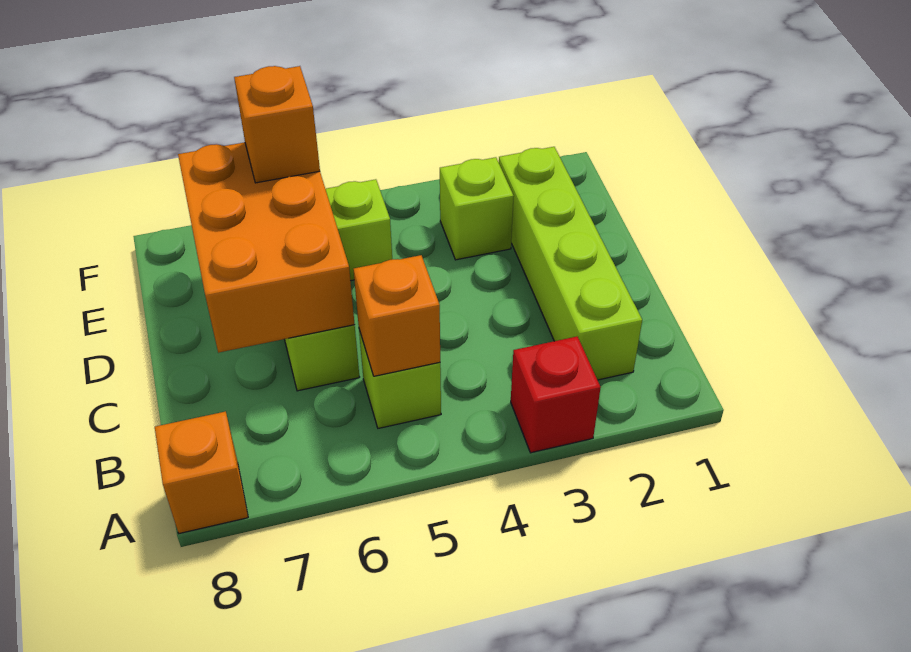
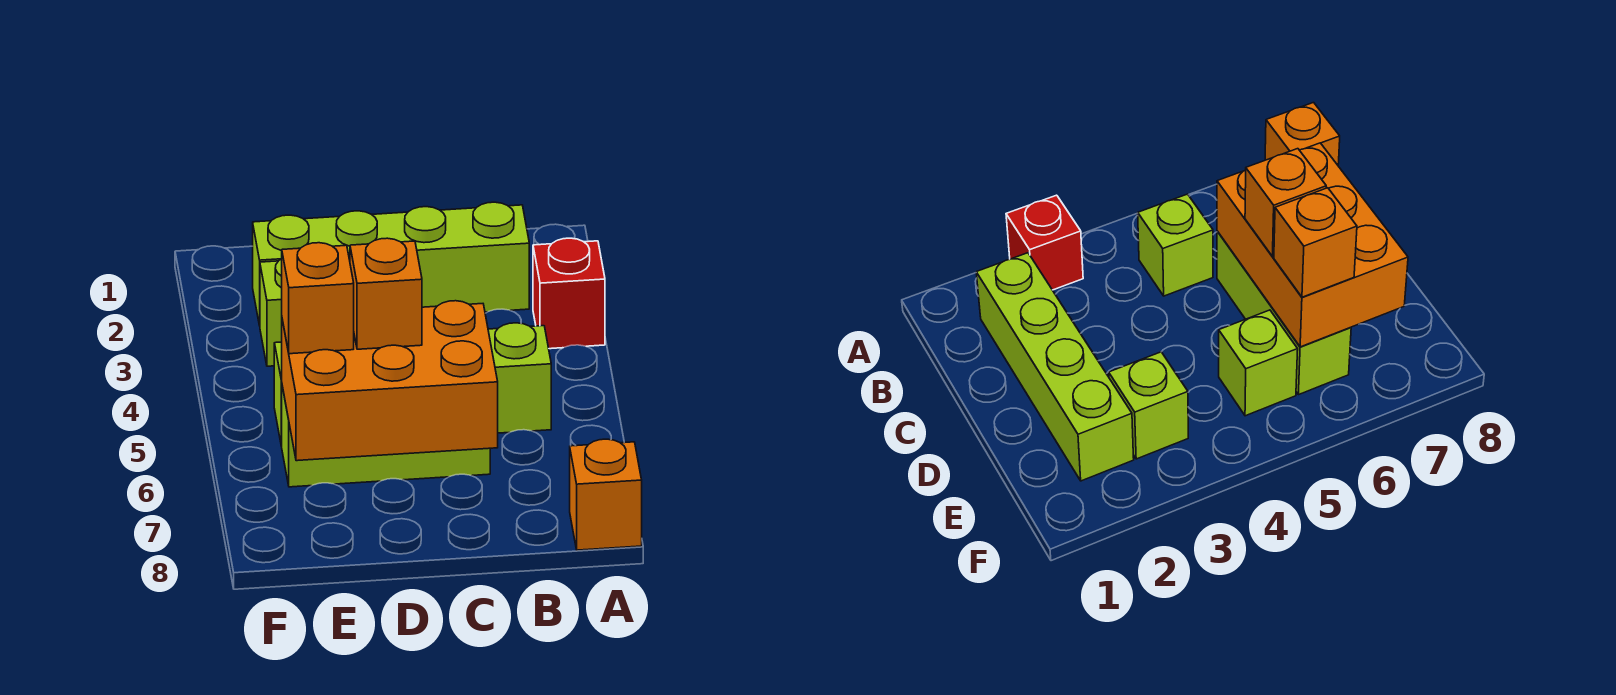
orange 1x1 brick [354,255,440,376] -> orange 1x1 brick moved to [350,238,422,349]

